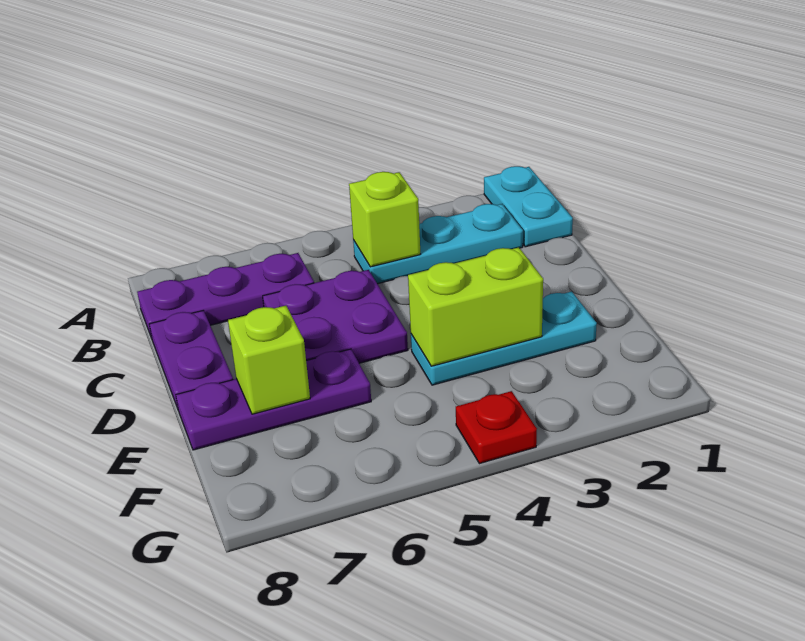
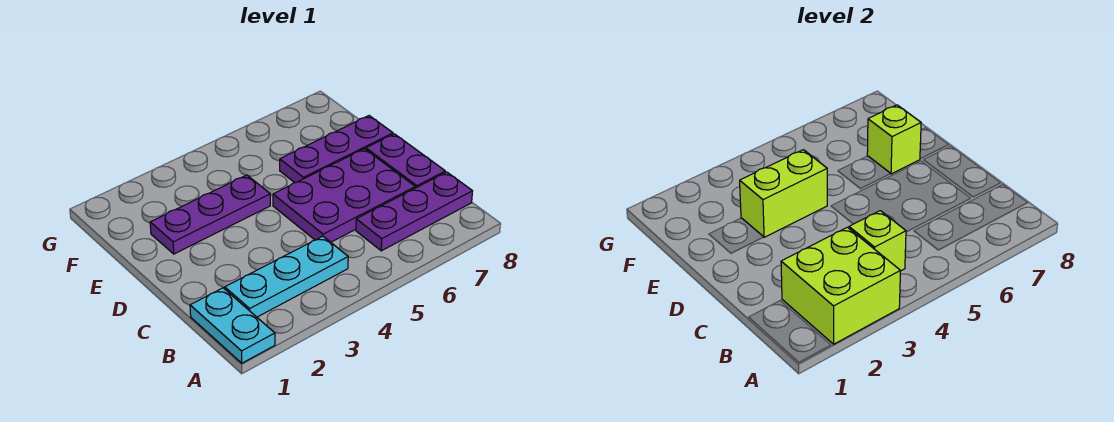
none -> lime 2x2 brick [781,227,900,344]
purple 2x2 plate [263,270,408,363] -> purple 2x3 plate [273,149,415,242]
cyan 1x3 plate [411,292,597,385] -> purple 1x3 plate [150,175,270,254]
red 1x1 plate [456,391,537,464] -> none

